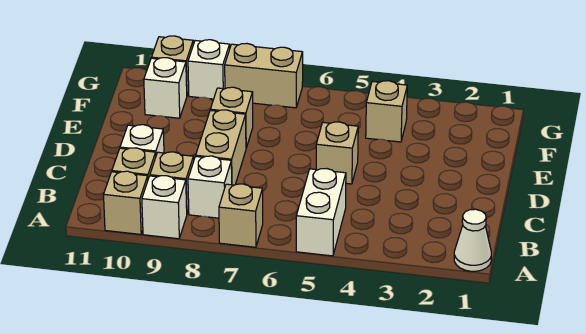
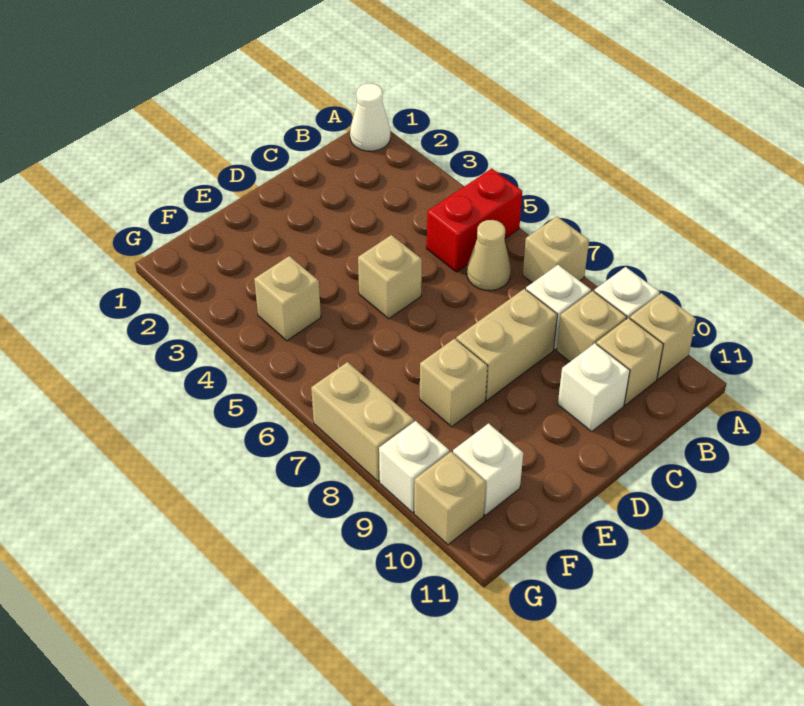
white 1x2 brick [296,169,346,256] -> red 1x2 brick [427,169,522,272]
none -> tan 1x1 cone [467,220,511,291]

